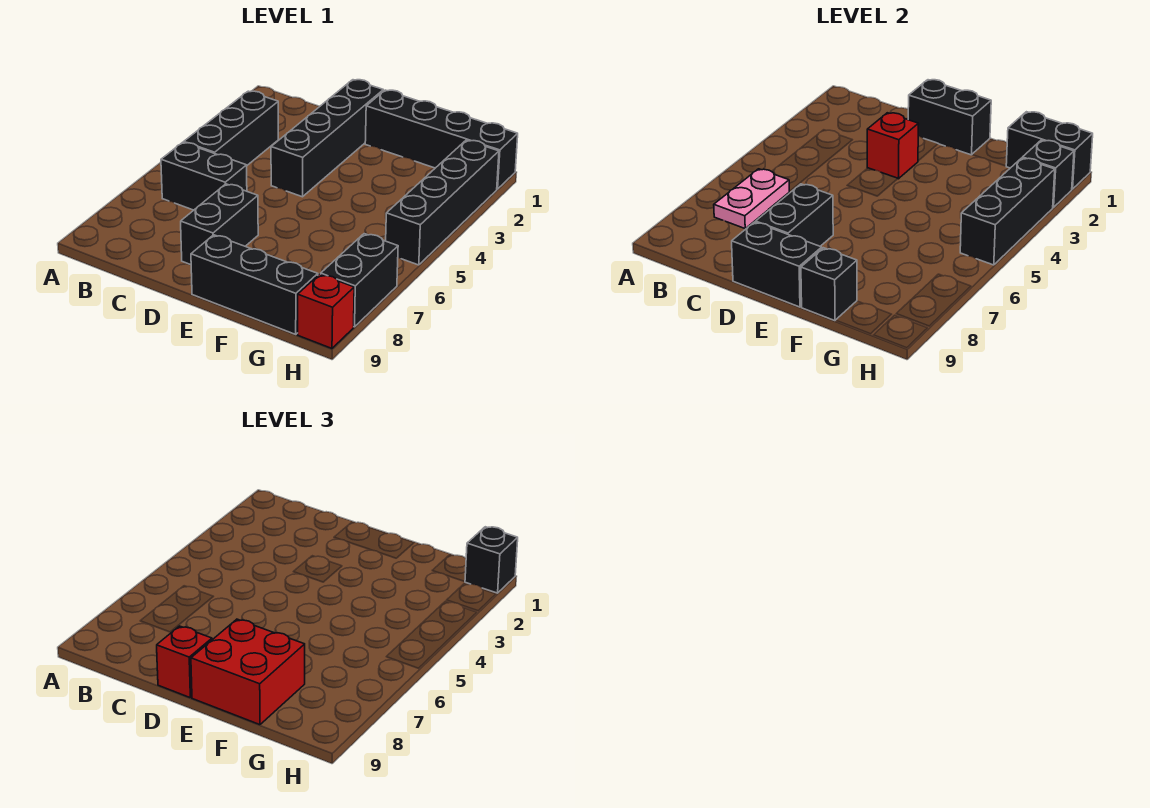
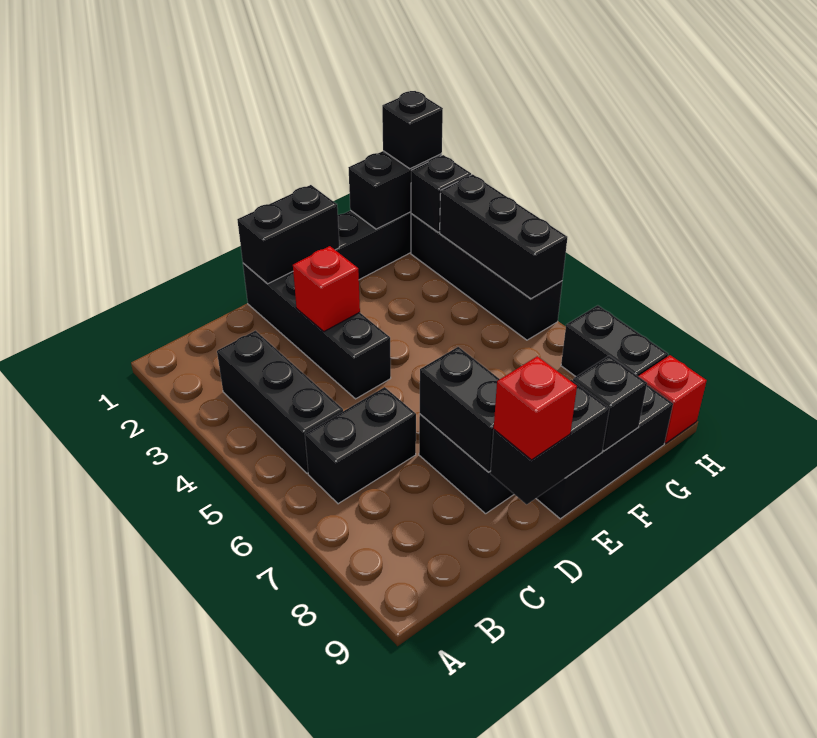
pink 1x2 plate [714,169,789,228] -> none
red 2x2 brick [191,619,305,725] -> none

